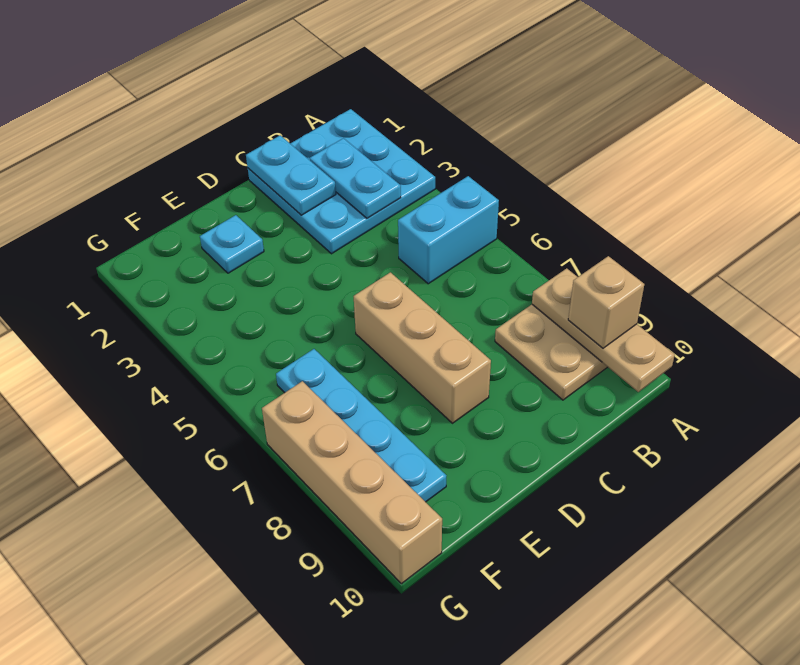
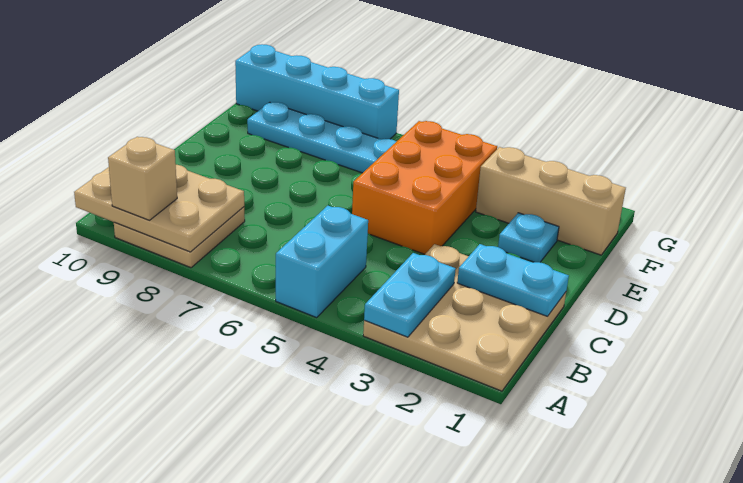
cyan 3x3 plate [248,109,435,254] -> tan 3x3 plate [363,244,566,391]
tan 1x3 plate [532,268,675,392] -> tan 2x3 plate [74,165,244,252]
cyan 1x2 plate [310,138,401,218] -> cyan 1x2 plate turned to [364,253,456,337]
none -> orange 2x3 brick [352,121,497,254]
tan 1x3 brick [354,272,491,423] -> tan 1x3 brick moved to [476,147,626,255]
tan 1x4 brick [262,381,442,584] -> cyan 1x4 brick [235,44,399,139]

